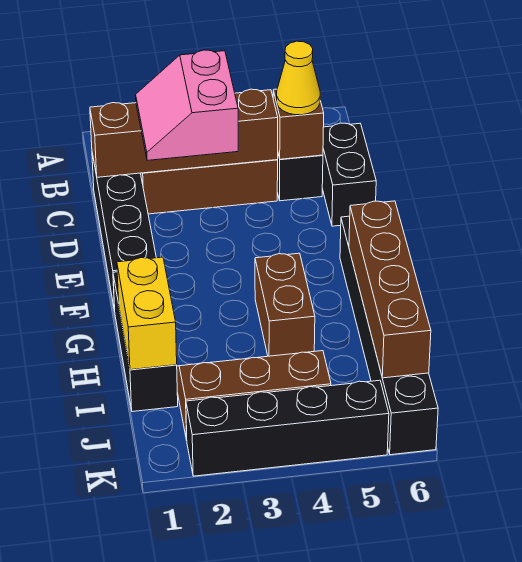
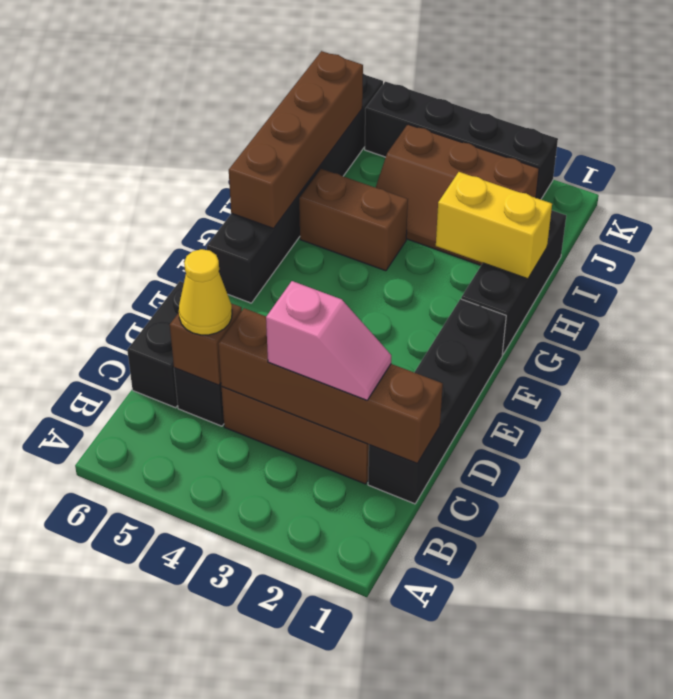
pink 2x2 slope [136,50,238,160] -> pink 1x2 slope [266,281,391,400]
brown 1x2 brick [255,253,315,356] -> brown 1x2 brick turned to [299,169,408,271]
yellow 1x2 brick [117,257,177,370] -> yellow 1x2 brick turned to [436,172,552,279]

